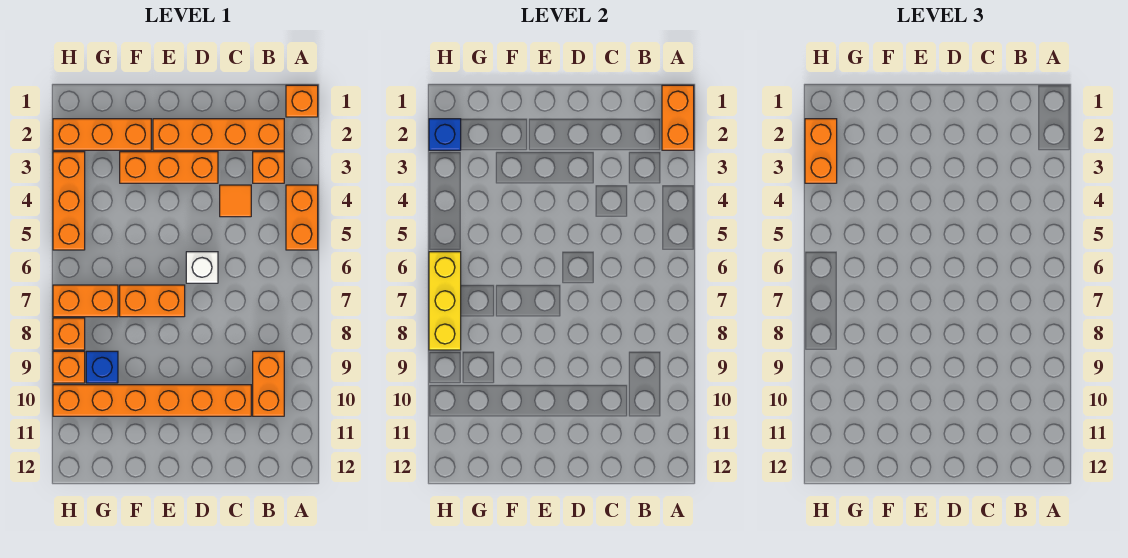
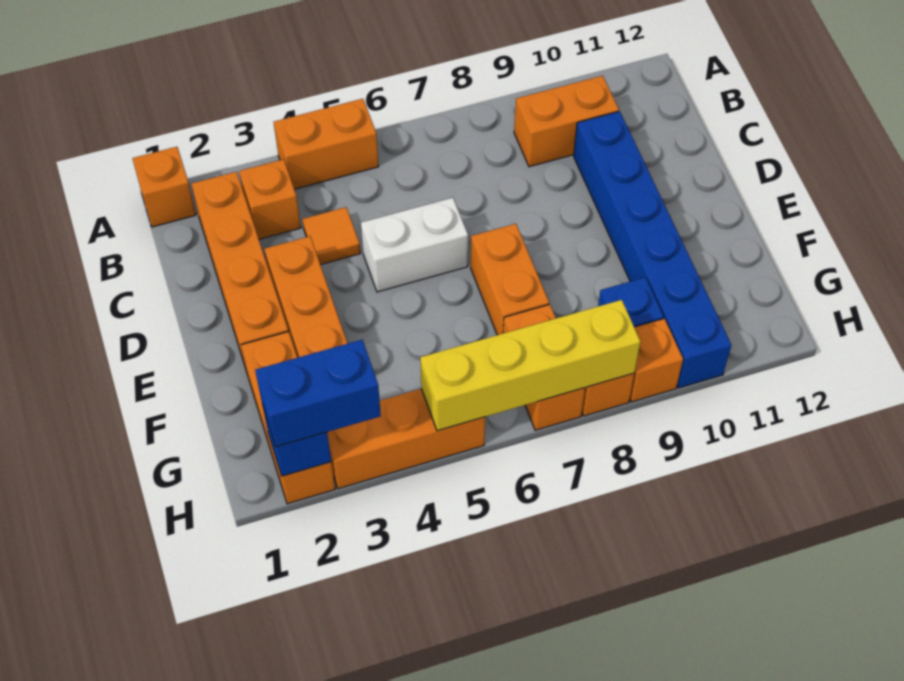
orange 1x2 brick [662,85,694,150] -> none
orange 1x6 brick [53,385,251,416] -> blue 1x6 brick [574,111,731,388]
white 1x1 brick [186,252,218,283] -> white 1x2 brick [361,198,468,292]
orange 1x2 brick [805,119,837,183] -> blue 1x2 brick [255,340,381,447]
yellow 1x3 brick [429,252,461,350] -> yellow 1x4 brick [420,300,640,431]

